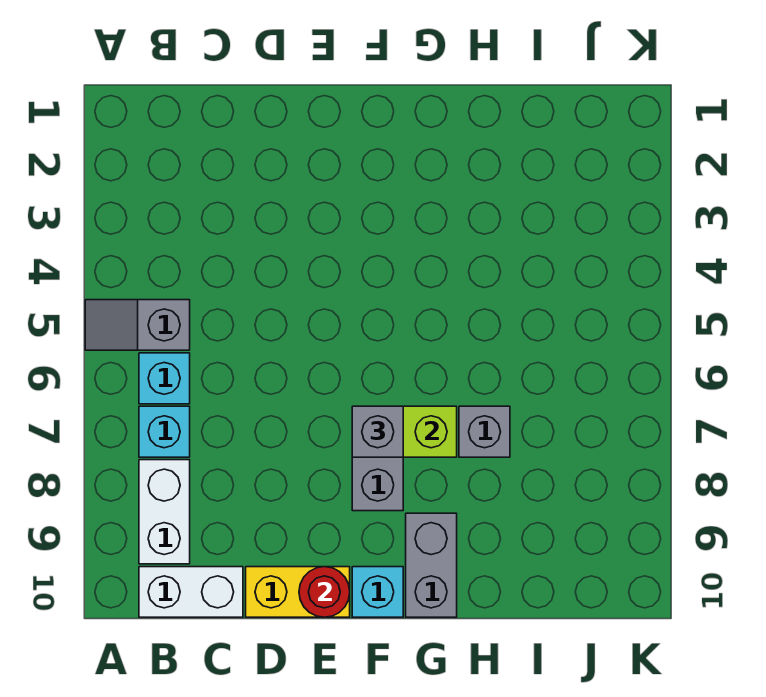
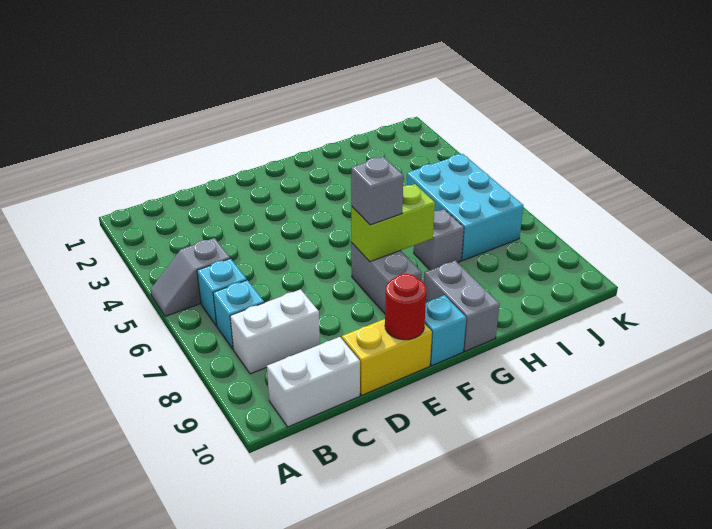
white 1x2 brick [139,460,190,564] -> white 1x2 brick turned to [230,289,320,374]
none -> cyan 2x3 brick [406,154,524,260]

